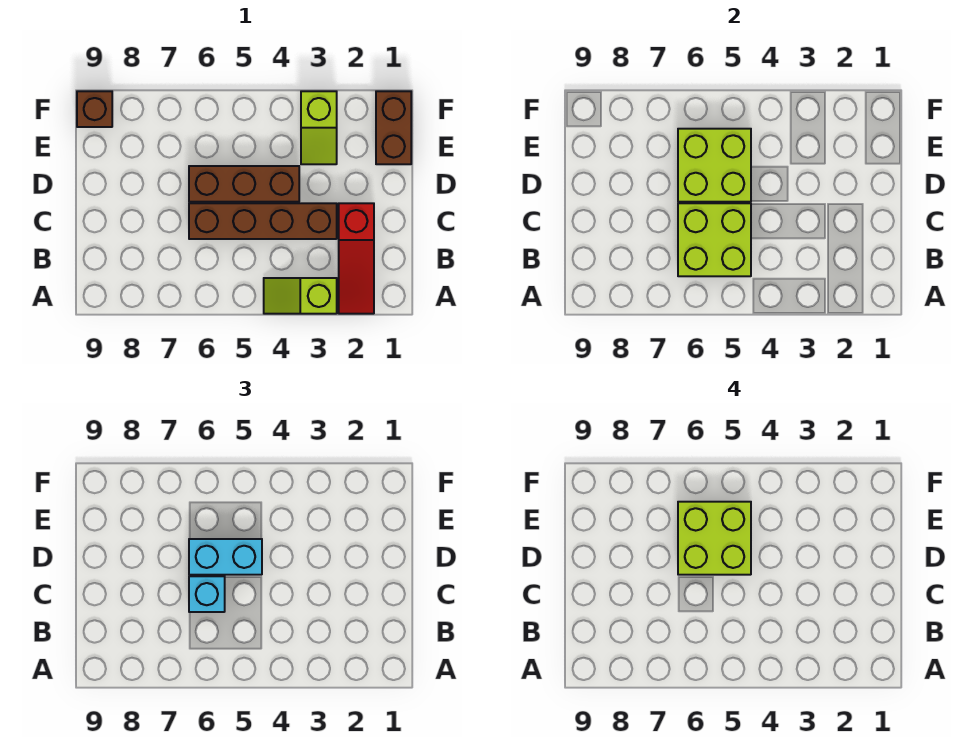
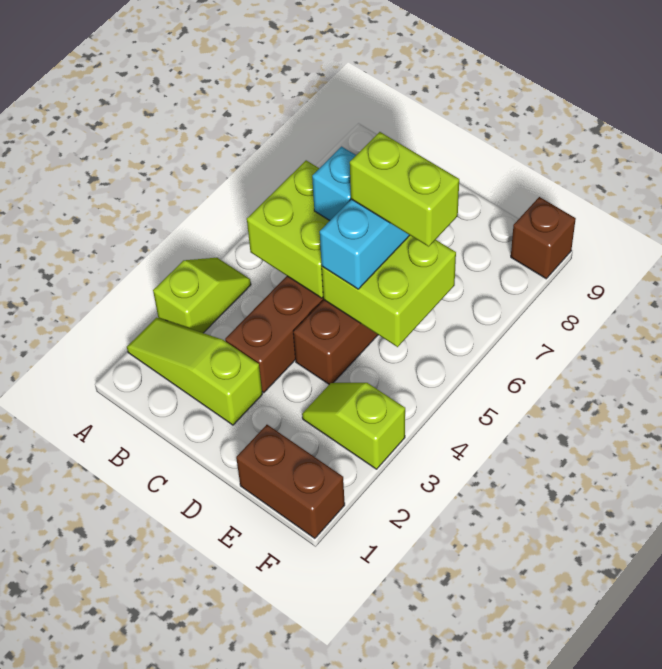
red 1x3 slope [339,203,374,314] -> lime 1x3 slope [127,318,262,425]
lime 2x2 brick [678,502,751,575] -> lime 1x2 brick [350,132,459,247]

